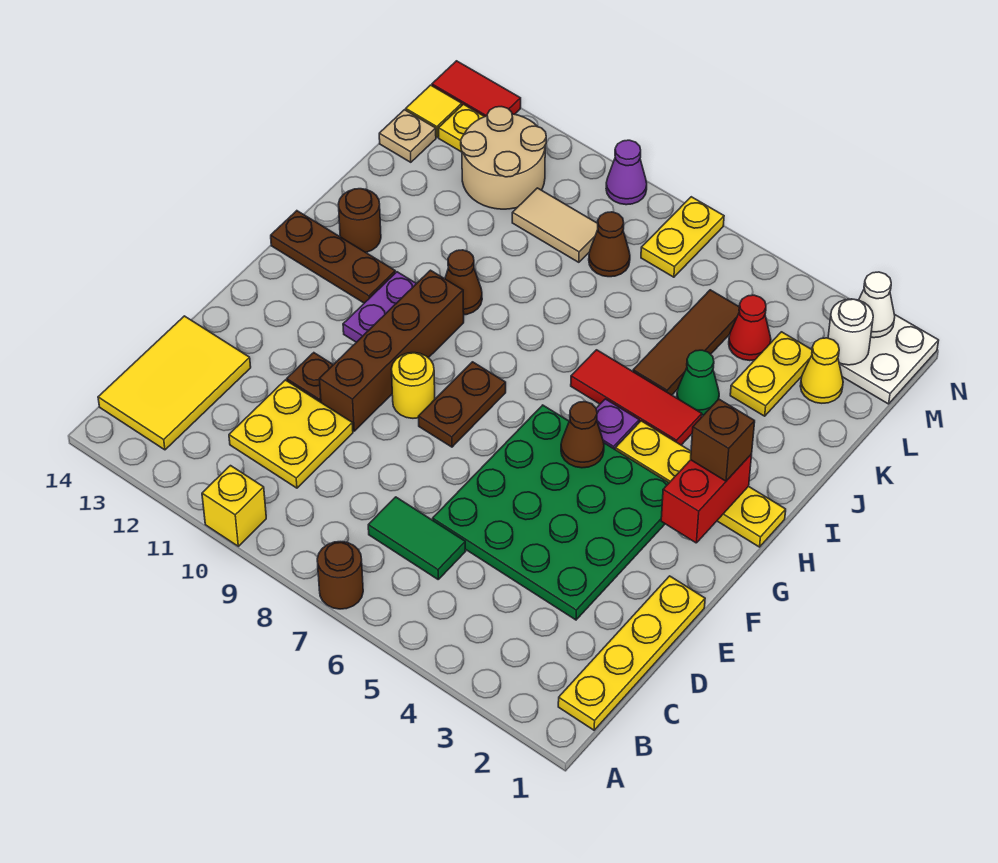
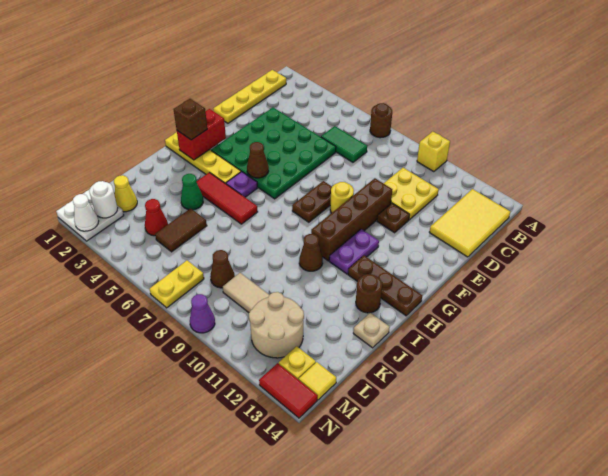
brown 1x3 tile [633,290,739,395] -> brown 1x2 tile [155,208,207,252]
yellow 1x2 plate [730,332,812,416] -> none
tan 1x1 plate [379,110,436,162] -> tan 1x1 plate moved to [353,313,390,348]

